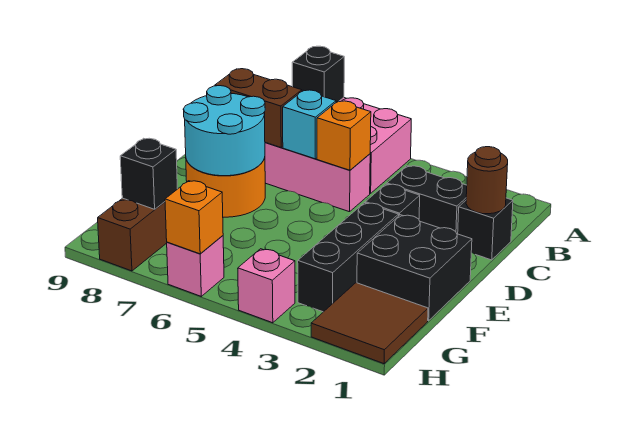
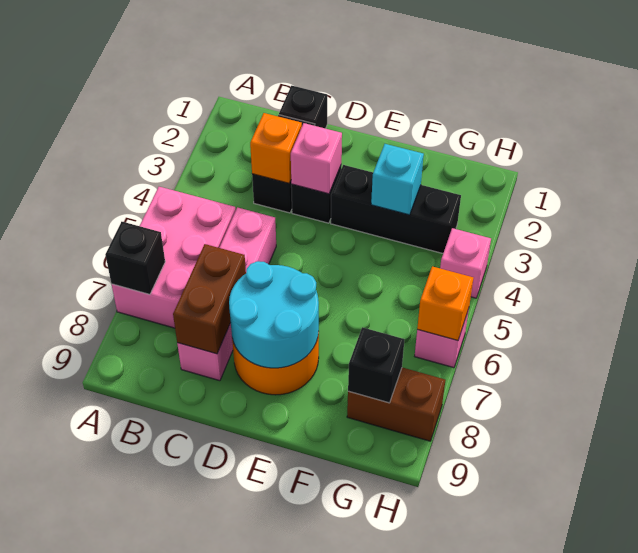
brown 1x1 round brick [466,147,508,214] -> none
orange 1x1 brick [317,101,371,170] -> orange 1x1 brick moved to [250,113,302,183]
cyan 1x1 brick [283,90,336,159] -> cyan 1x1 brick moved to [371,144,424,215]
none -> pink 1x1 brick [291,123,342,194]
black 2x2 brick [357,215,472,321] -> none
brown 2x2 tile [311,283,428,364] -> none

